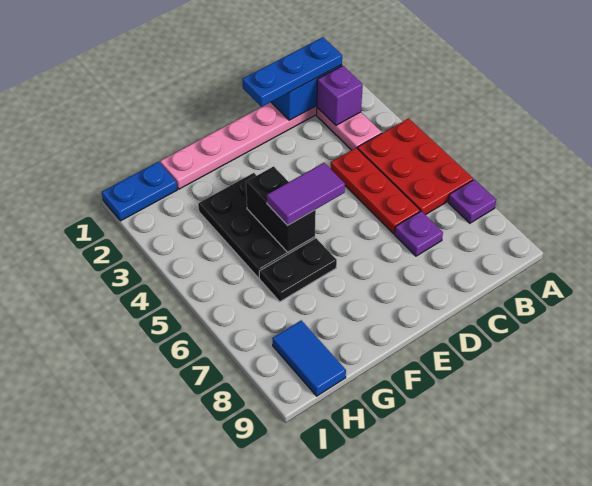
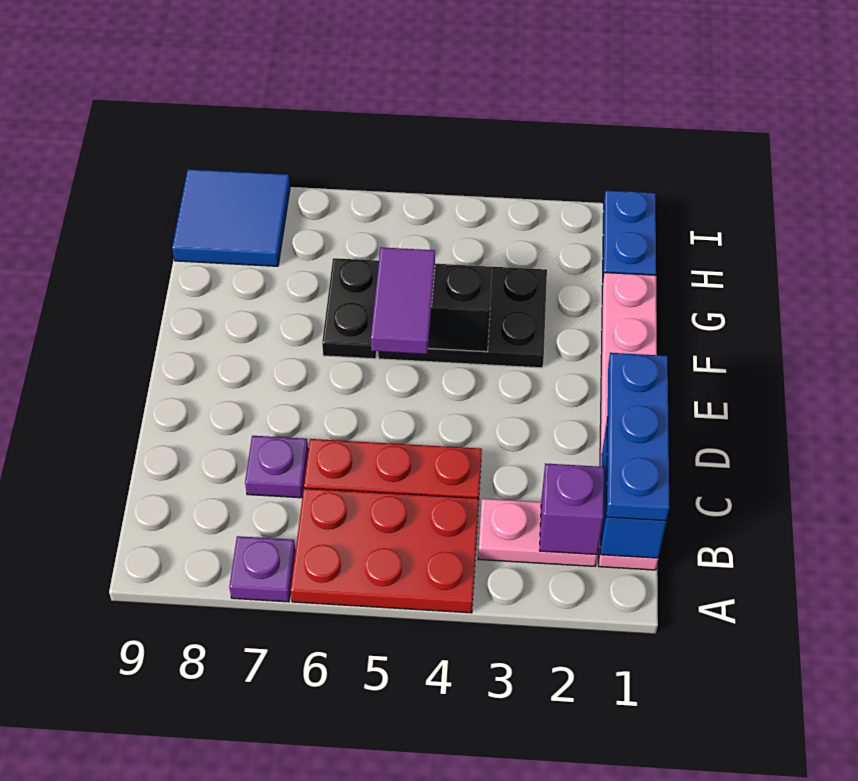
blue 1x2 tile [272,320,346,396] -> blue 2x2 tile [172,169,290,266]

